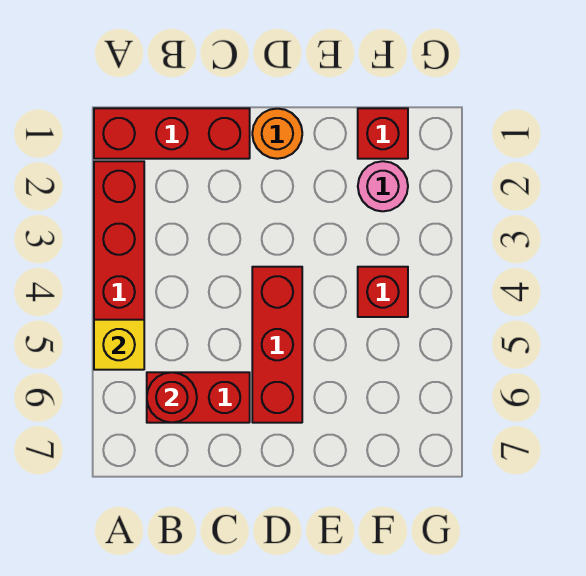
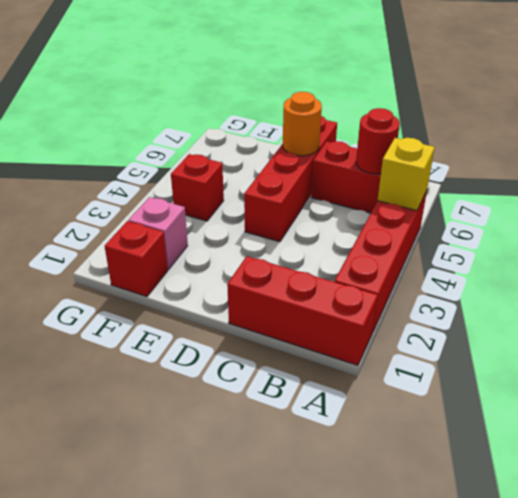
orange 1x1 round brick [252,109,302,159] -> orange 1x1 round brick moved to [283,92,322,156]
red 1x3 brick [252,267,302,423] -> red 1x4 brick [244,116,337,242]
pink 1x1 round brick [358,161,408,211] -> pink 1x1 brick [128,197,188,269]

